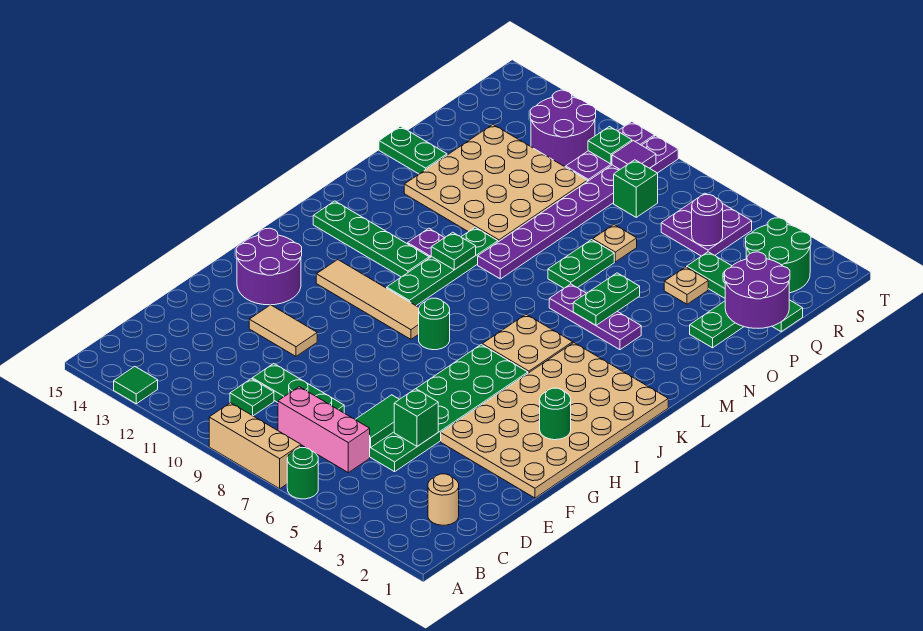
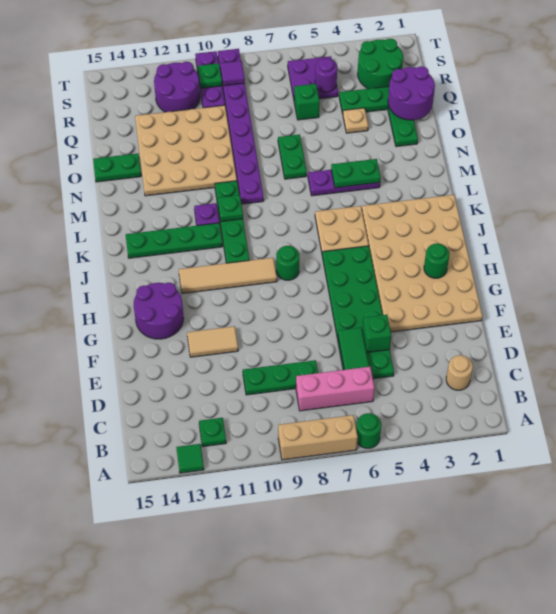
green 1x1 plate [230,379,274,416] -> green 1x1 plate moved to [199,418,226,447]
green 1x2 plate [573,273,640,325] -> green 1x2 plate turned to [331,159,381,188]
tan 1x1 plate [593,225,637,262] -> none
green 1x1 brick [614,160,658,217] -> green 1x1 brick moved to [294,84,320,120]

